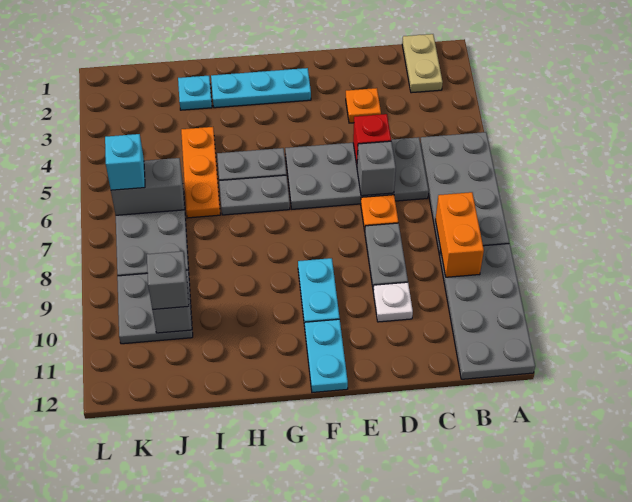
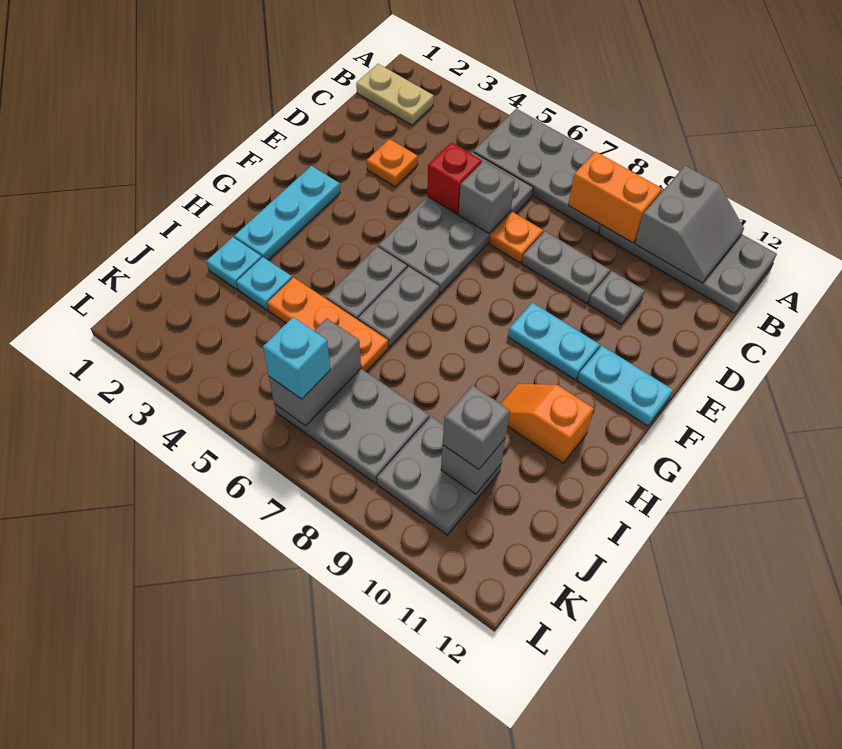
none -> grey 2x2 slope [635,165,744,283]
white 1x1 plate [373,282,413,322] -> grey 1x1 plate [589,271,645,324]
none -> orange 1x2 slope [501,384,594,463]
none -> cyan 1x1 plate [237,257,292,310]

